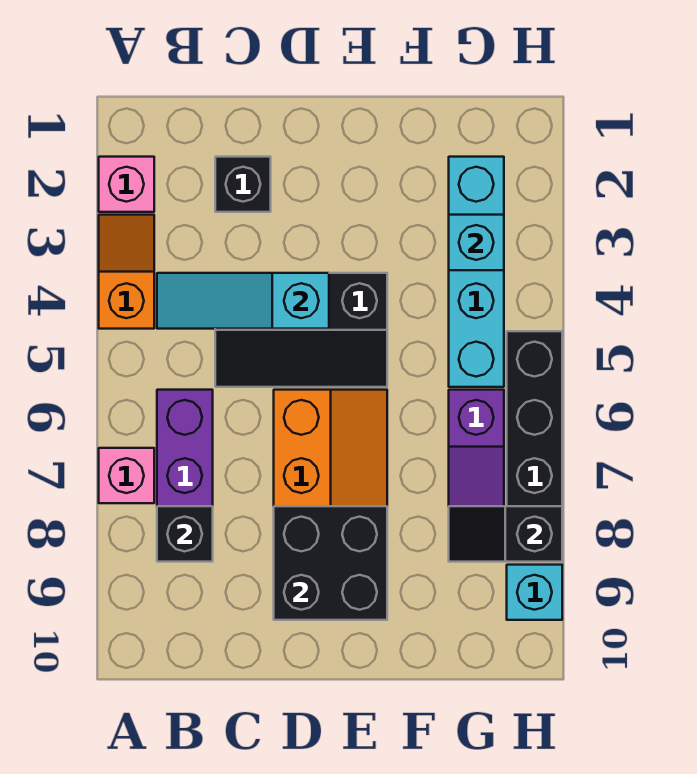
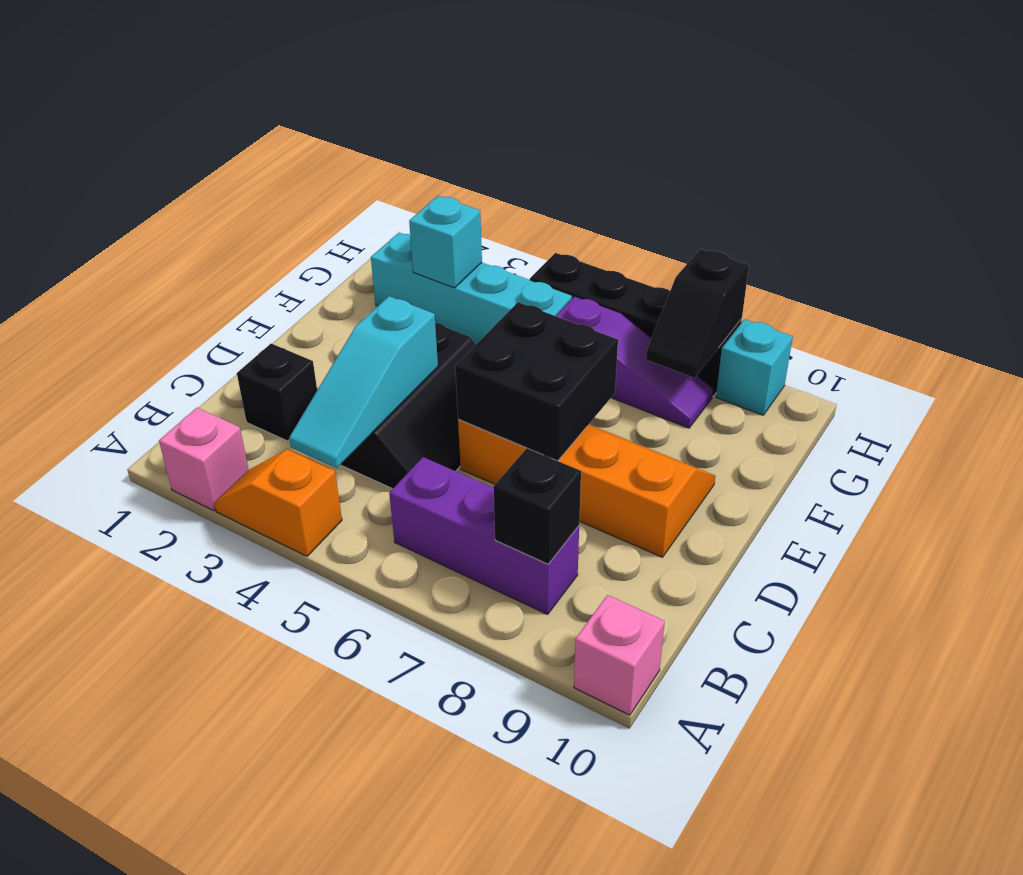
pink 1x1 brick [99,448,154,503] -> pink 1x1 brick moved to [574,595,665,715]
black 2x2 brick [274,506,387,620] -> black 2x2 brick moved to [455,302,618,461]

